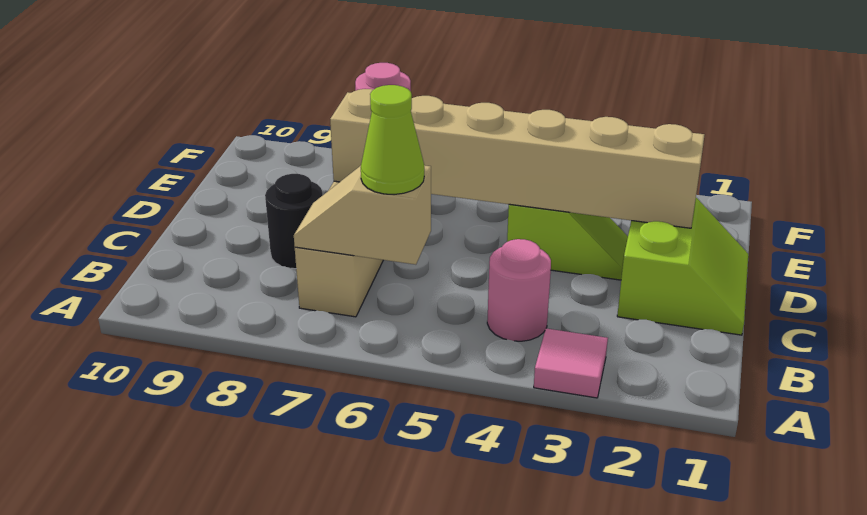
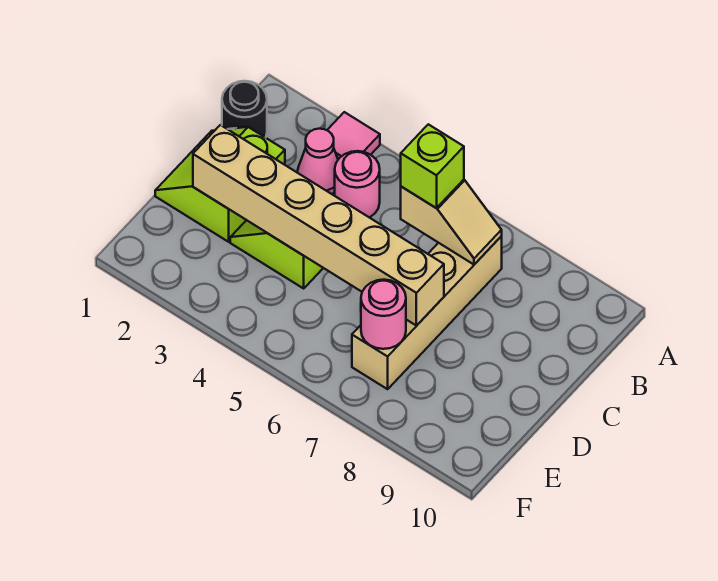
none -> pink 1x1 cone [297,129,338,194]
lime 1x1 cone [361,85,424,194] -> lime 1x1 brick [401,124,464,208]
black 1x1 round brick [265,174,323,269] -> black 1x1 round brick moved to [222,81,267,138]

